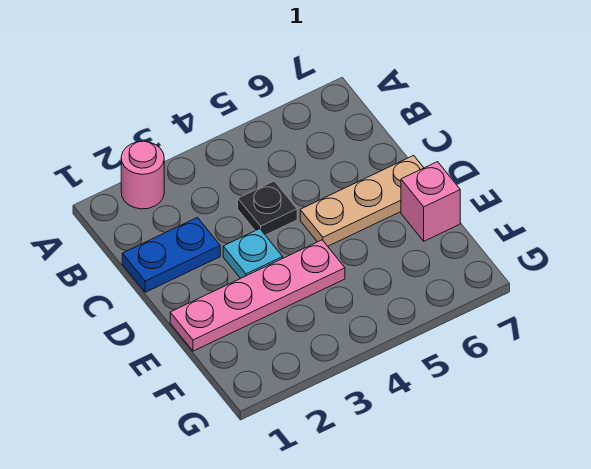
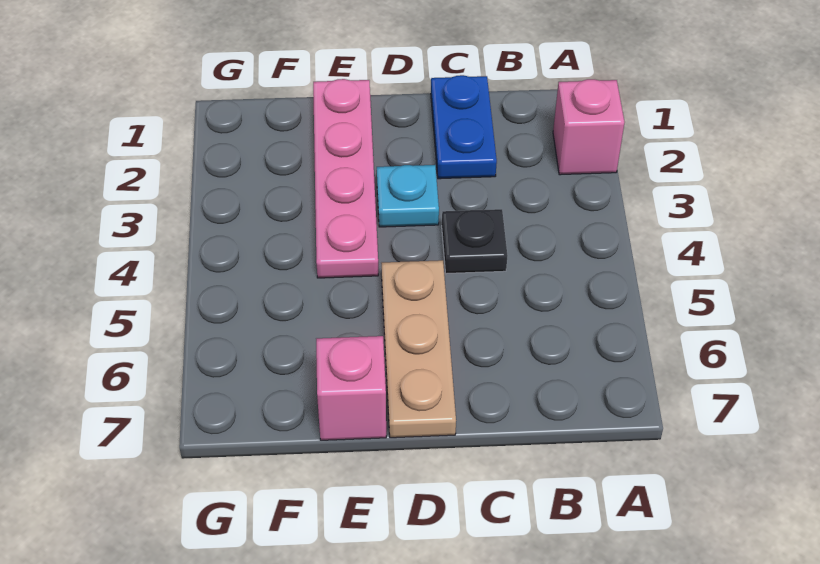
pink 1x1 round brick [121,141,164,209] -> pink 1x1 brick [553,79,625,175]

